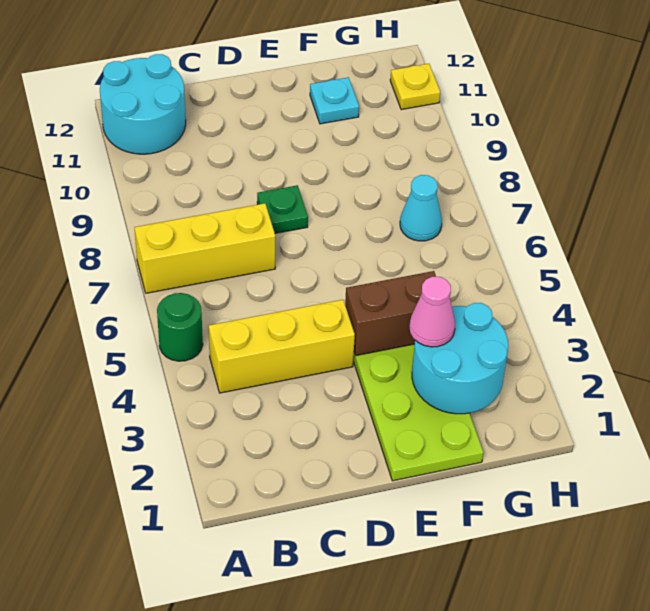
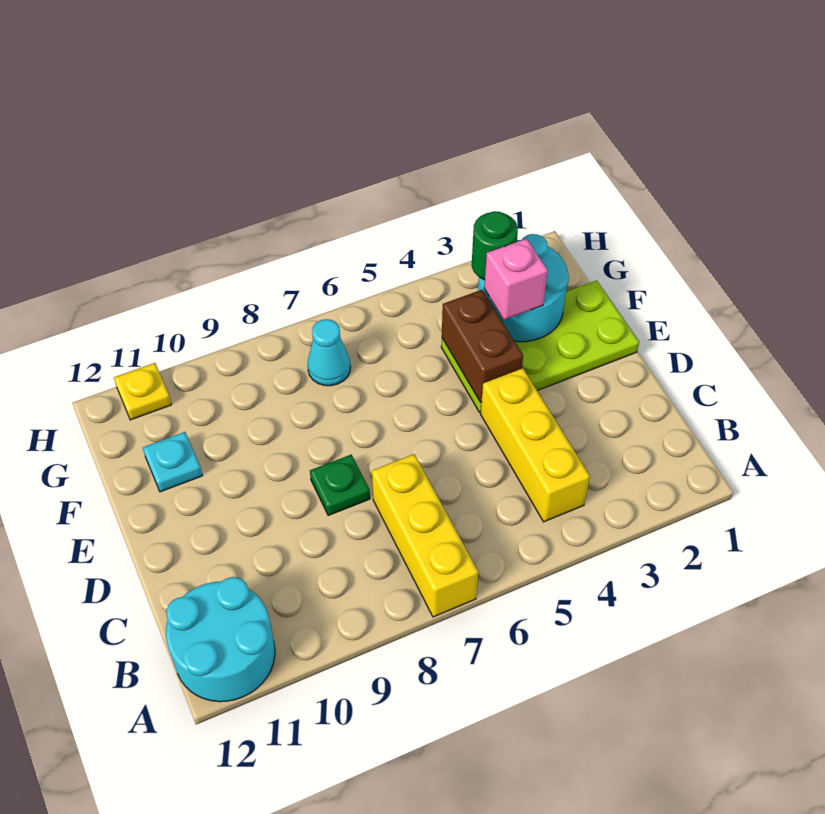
green 1x1 round brick [157,293,203,361] -> green 1x1 round brick moved to [472,211,518,280]
pink 1x1 cone [409,277,455,347] -> pink 1x1 brick [484,239,548,320]

